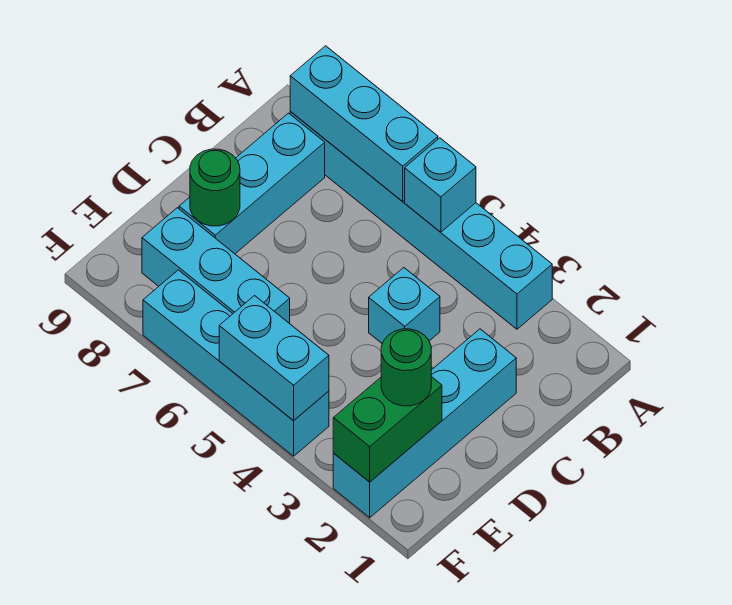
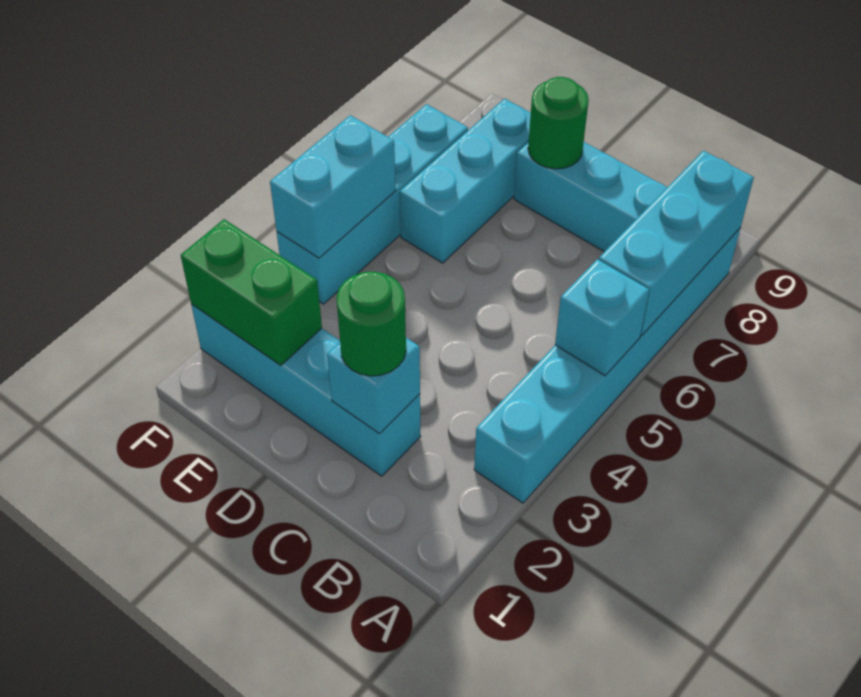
cyan 1x1 brick [369,268,440,344] -> cyan 1x1 brick moved to [327,338,420,434]
green 1x1 round brick [381,329,431,406] -> green 1x1 round brick moved to [336,272,406,376]

